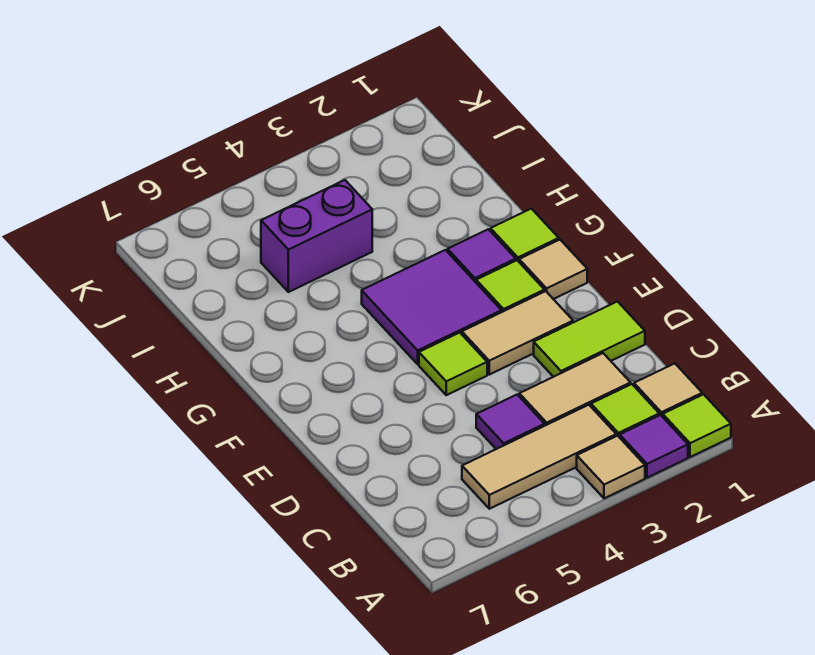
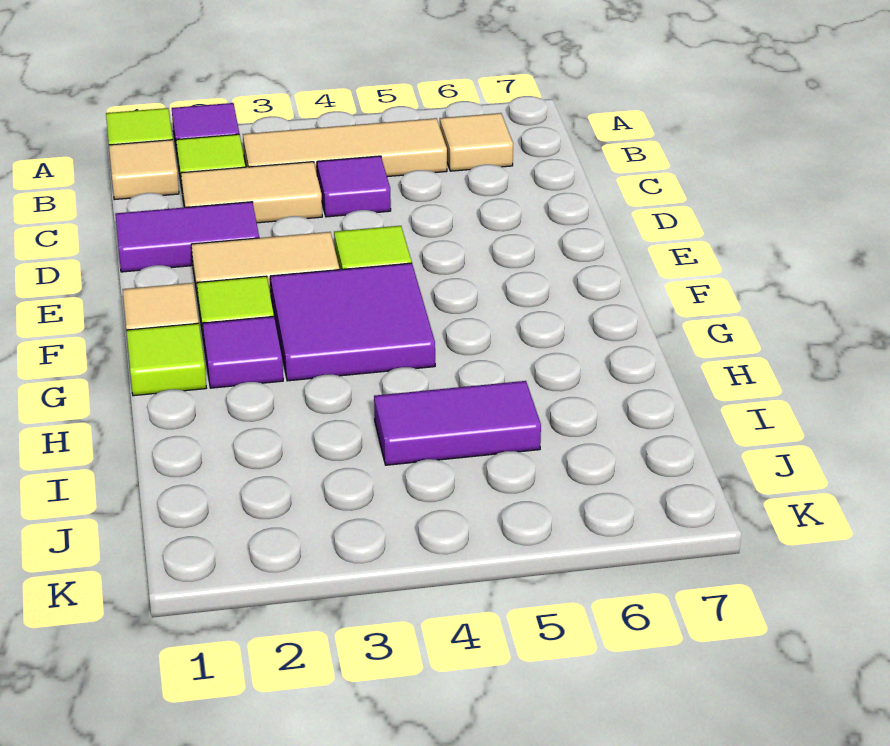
tan 1x1 tile [577,436,645,498] -> tan 1x1 tile moved to [440,113,513,171]
lime 1x2 tile [534,302,645,377] -> purple 1x2 tile [115,202,259,272]
purple 1x2 brick [261,180,372,292] -> purple 1x2 tile [374,381,541,465]

